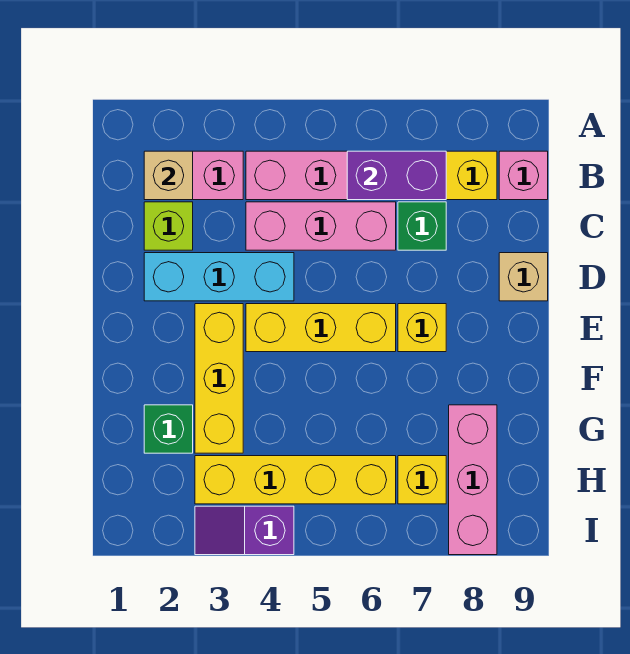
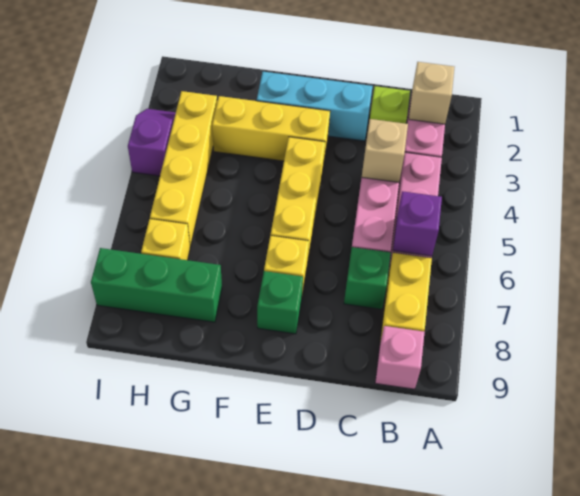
purple 1x2 brick [347,151,446,200] -> purple 1x1 brick [393,191,442,256]
cyan 1x3 brick [144,253,294,301] -> cyan 1x3 brick turned to [257,72,373,141]
tan 1x1 brick [499,253,548,301] -> tan 1x1 brick moved to [362,119,408,182]
green 1x1 brick [144,405,193,453] -> green 1x1 brick moved to [257,271,303,334]
pink 1x3 brick [449,405,497,555] -> green 1x3 brick [91,248,222,322]

